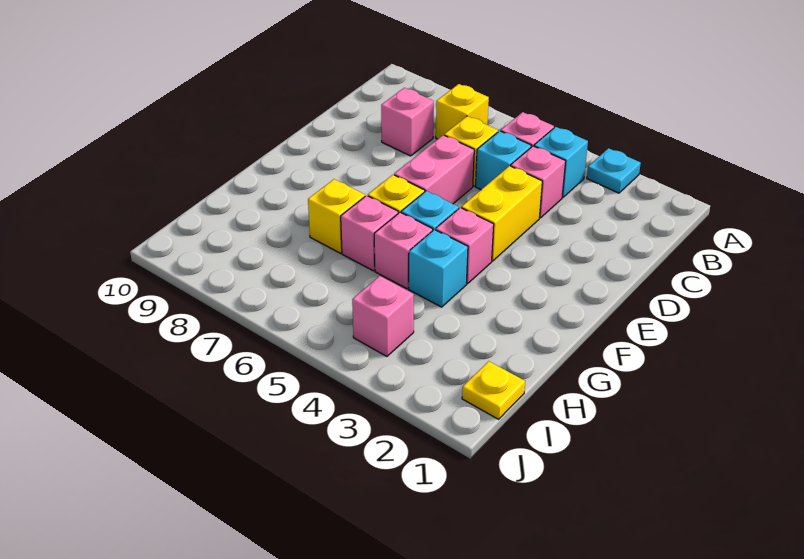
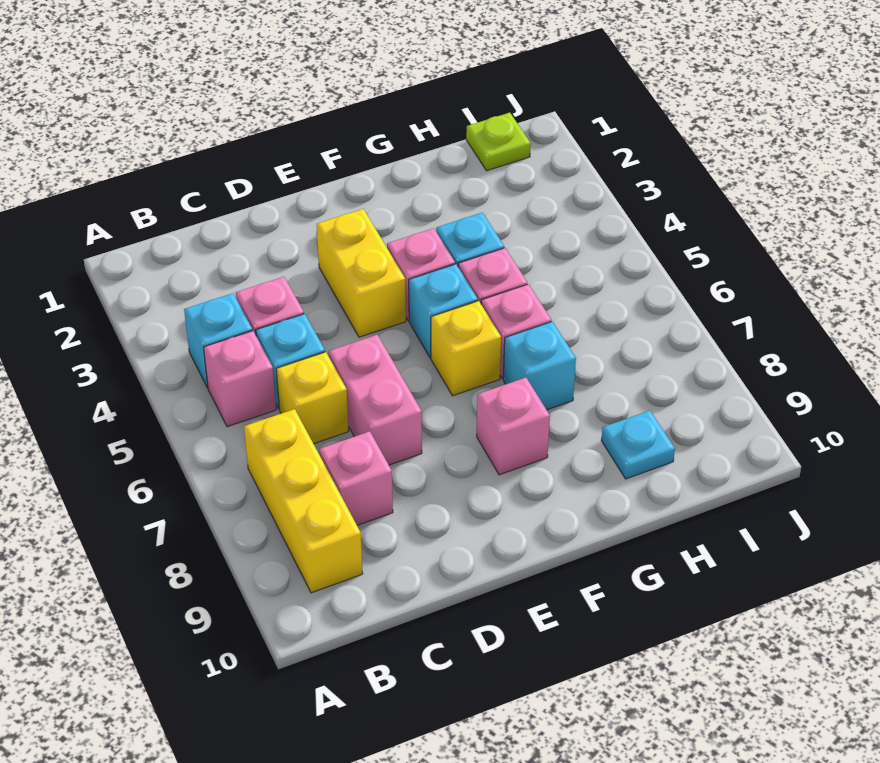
cyan 1x1 plate [587,148,641,193] -> cyan 1x1 plate moved to [601,410,675,479]
yellow 1x1 brick [436,84,489,139] -> yellow 1x3 brick [244,409,363,593]
yellow 1x2 brick [461,166,542,261] -> yellow 1x2 brick turned to [317,209,406,337]
pink 1x2 brick [394,135,474,204] -> pink 1x2 brick turned to [329,335,422,465]
yellow 1x1 brick [308,179,365,253] -> cyan 1x1 brick [503,322,576,410]
yellow 1x1 plate [462,361,525,419] -> lime 1x1 plate [466,113,531,171]
pink 1x1 brick [352,276,414,356] -> pink 1x1 brick moved to [477,378,550,475]

